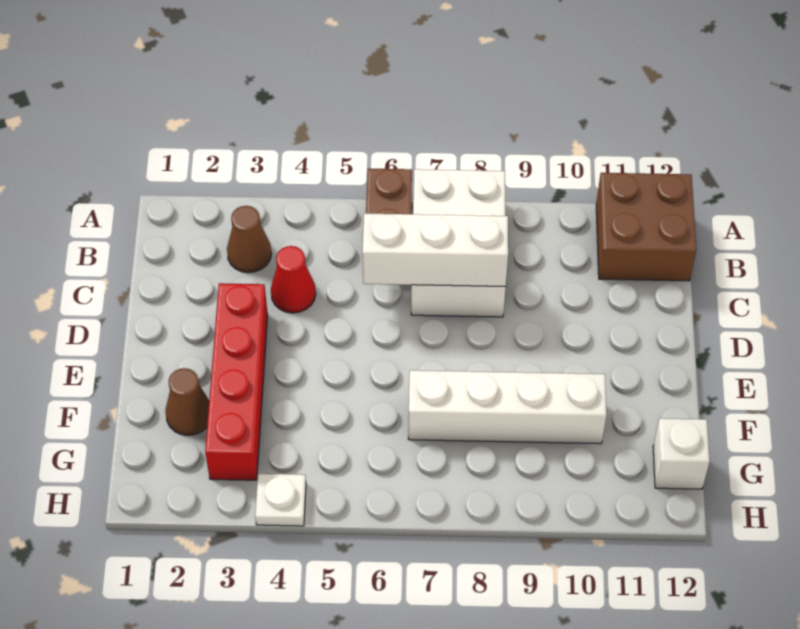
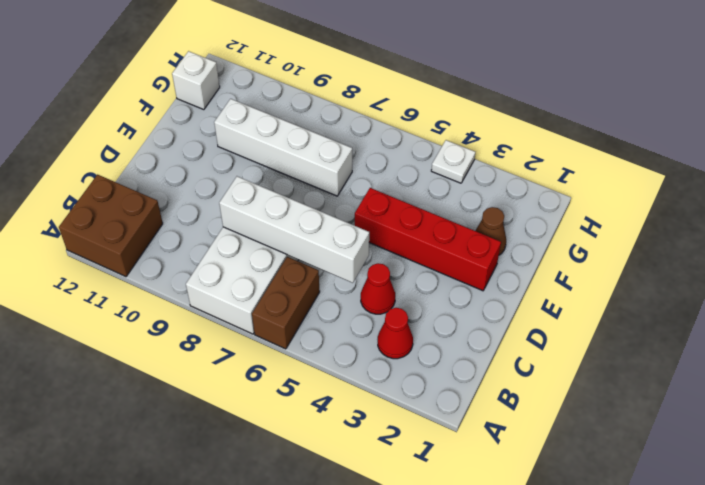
brown 1x1 cone [227,206,271,273] -> red 1x1 cone [378,308,413,359]
white 1x3 brick [362,213,508,287] -> white 1x4 brick [219,176,369,283]
red 1x4 brick [205,283,268,480] -> red 1x4 brick turned to [355,188,501,291]

